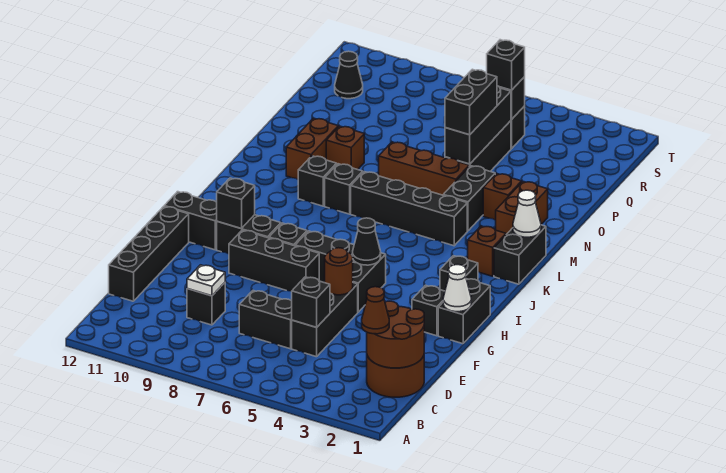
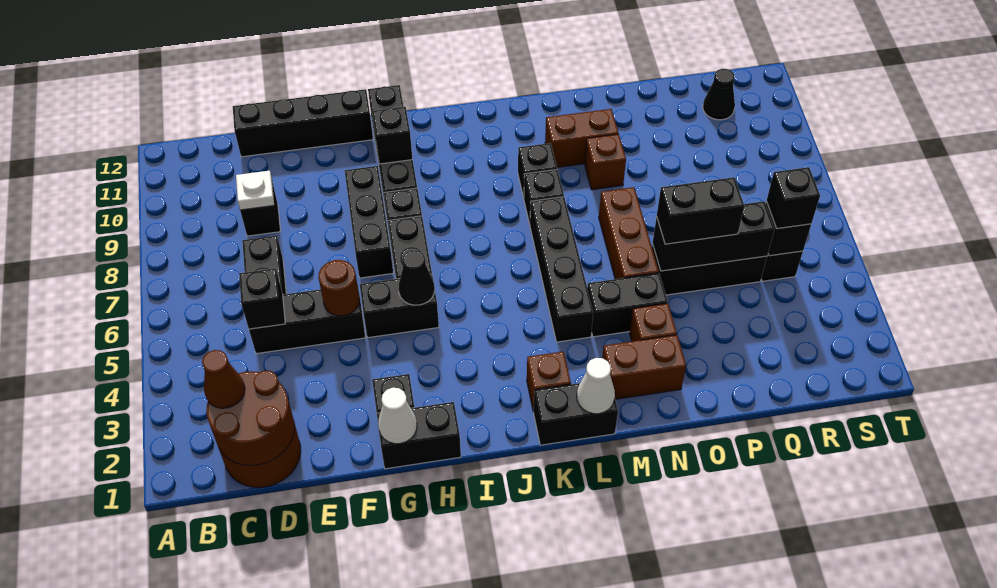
black 1x1 brick [440,256,478,291] -> none

